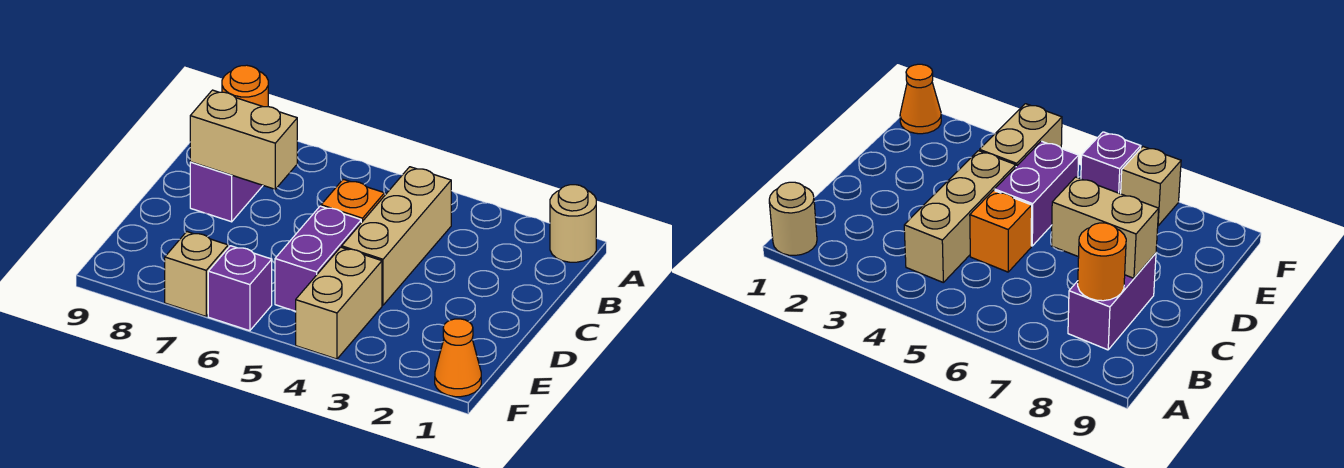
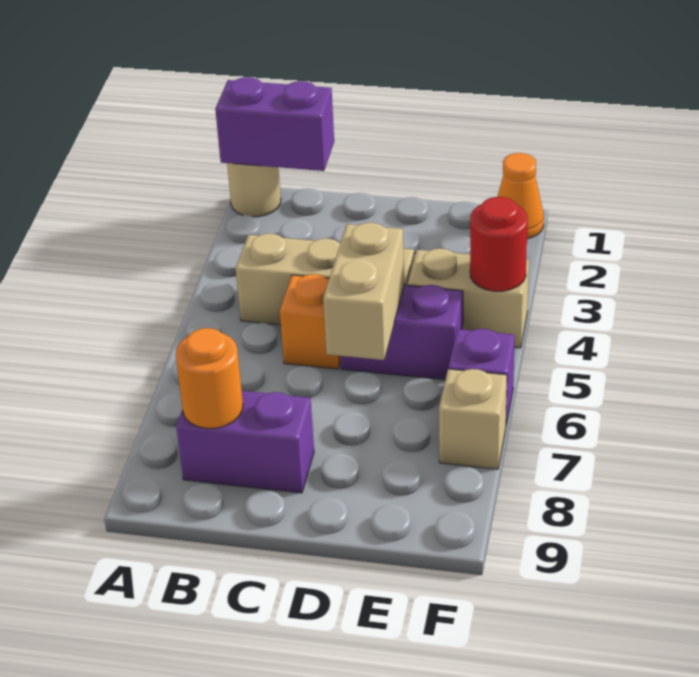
none -> purple 1x2 brick [215,77,334,171]
tan 1x2 brick [190,90,297,189] -> tan 1x2 brick moved to [323,223,404,360]
none -> red 1x1 round brick [470,197,528,291]

